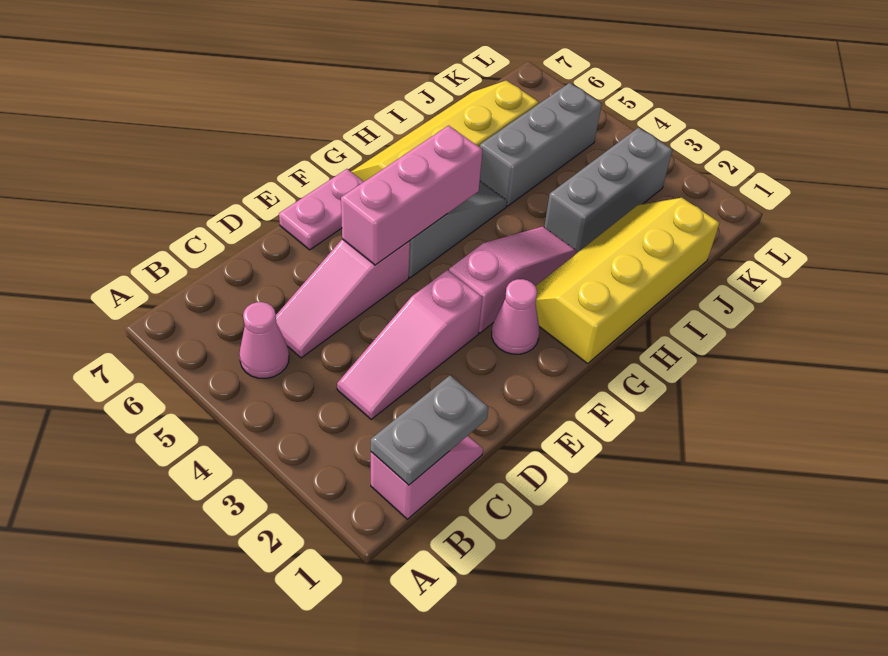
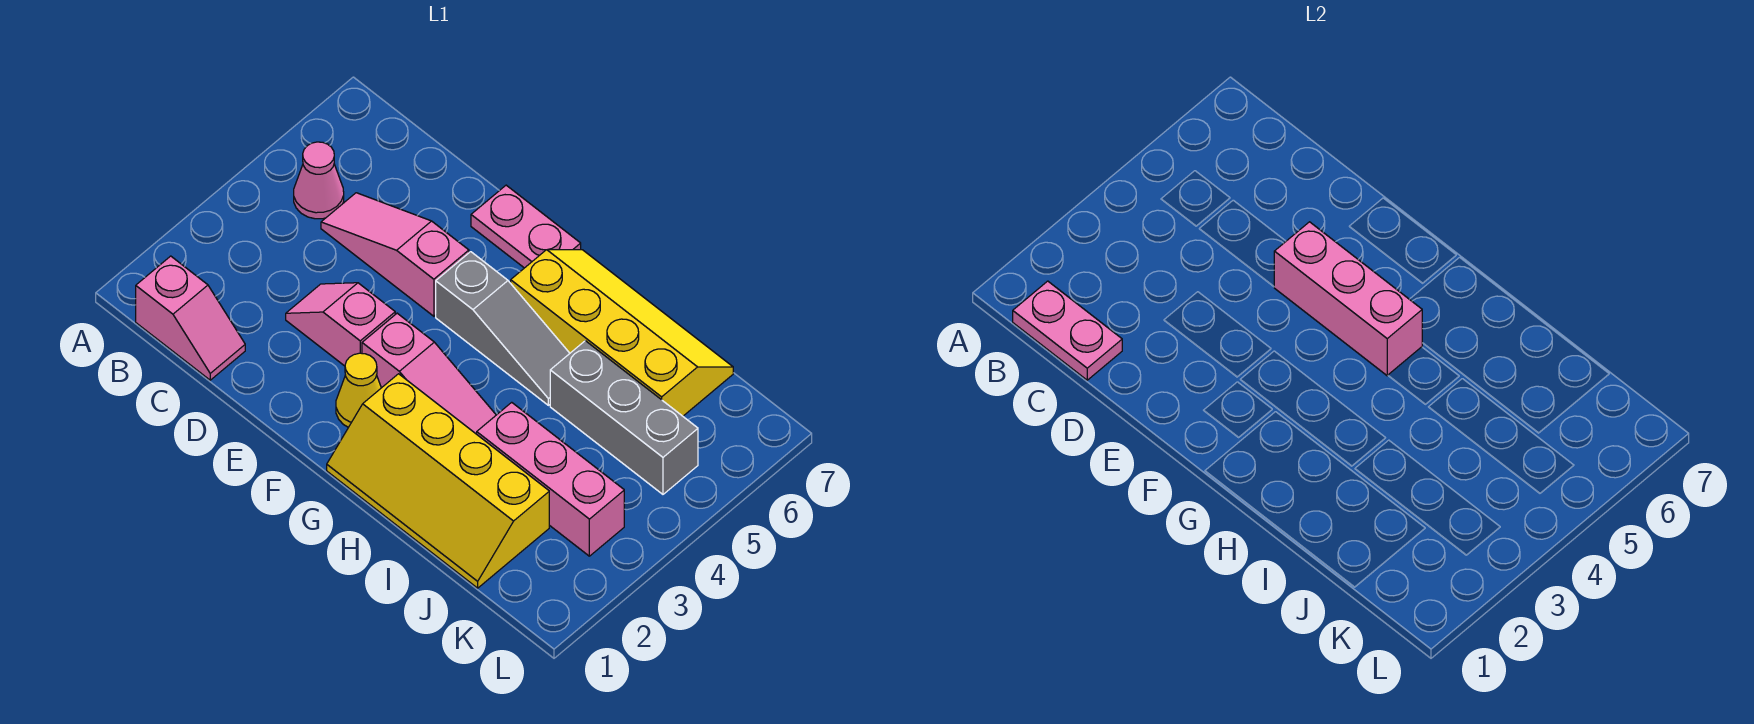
grey 1x2 plate [371,376,488,485] -> pink 1x2 plate [1013,281,1122,380]
pink 1x3 slope [337,270,482,419] -> pink 1x2 slope [286,283,395,366]
pink 1x1 cone [492,279,540,354] -> yellow 1x1 cone [336,353,381,427]
yellow 2x4 slope [535,198,719,364] -> yellow 2x4 slope turned to [327,374,549,588]
grey 1x3 brick [544,128,673,253] -> pink 1x3 brick [477,402,624,556]

